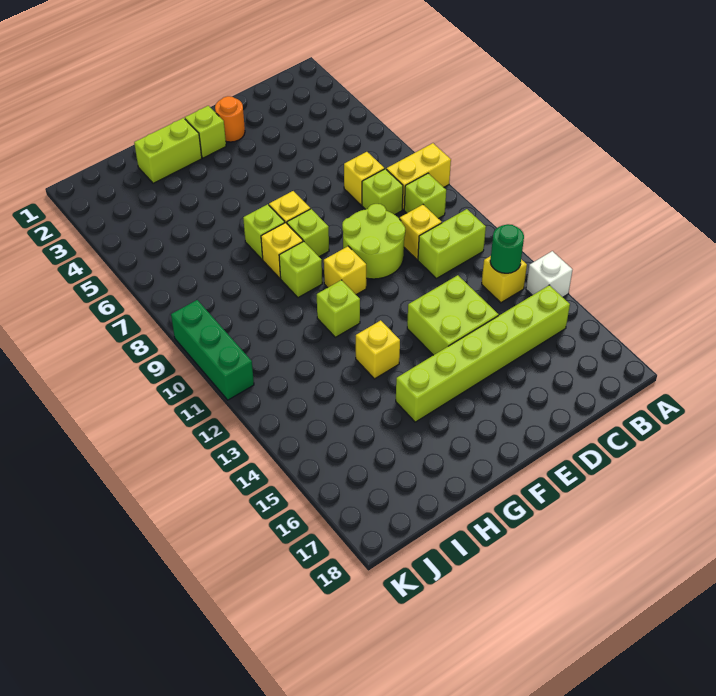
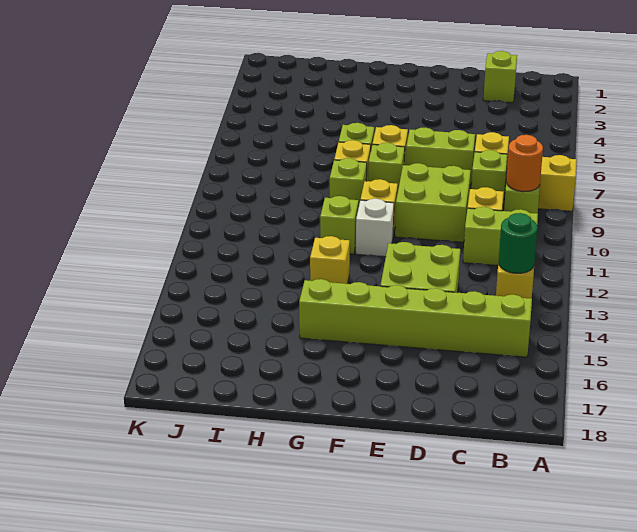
white 1x1 brick [526,251,572,297] -> white 1x1 brick moved to [356,199,394,257]
lime 2x2 round brick [342,204,405,279] -> lime 2x2 brick [395,163,471,242]
orange 1x1 round brick [215,96,245,142] -> orange 1x1 round brick moved to [506,135,543,192]
lime 1x1 brick [185,106,226,158] -> lime 1x1 brick moved to [483,51,517,103]
lime 1x2 brick [134,118,202,183] -> lime 1x2 brick moved to [406,128,475,185]
green 1x3 brick [171,300,254,400] -> none

